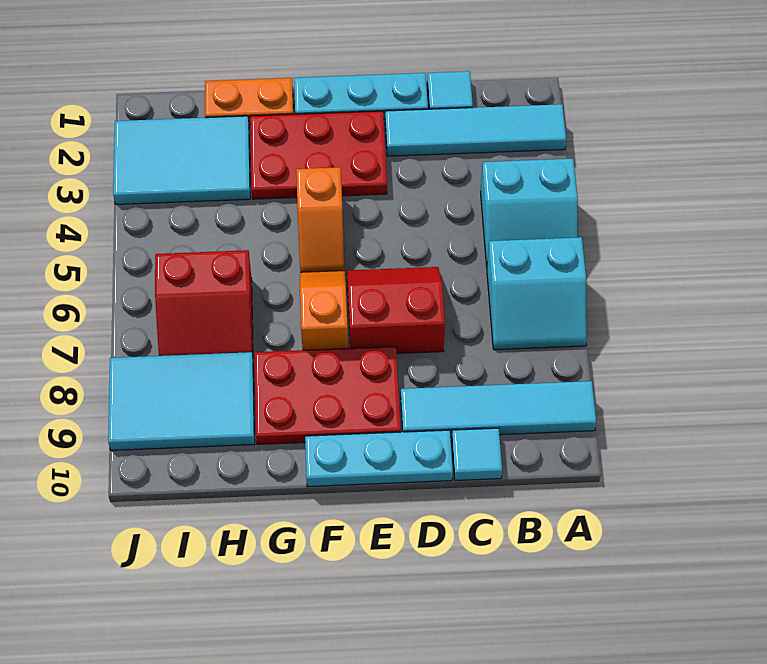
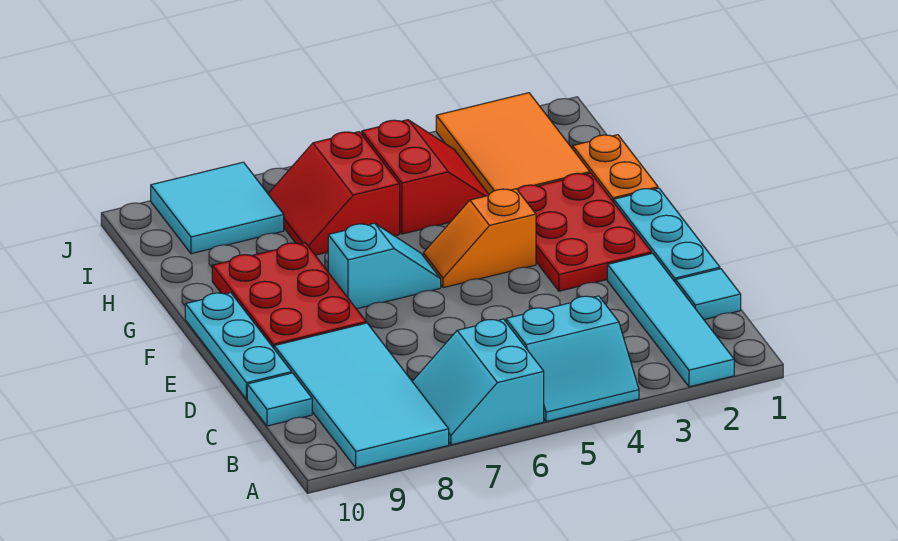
cyan 2x2 slope [481,159,578,266] -> cyan 2x2 slope turned to [506,296,639,422]
cyan 1x4 tile [401,381,596,437] -> cyan 2x4 tile [274,323,449,468]
red 2x2 slope [347,267,445,353] -> red 2x2 slope moved to [362,120,489,234]
orange 1x2 slope [300,271,348,350] -> cyan 1x2 slope [328,223,441,309]
cyan 2x3 tile [113,116,250,204] -> orange 2x3 tile [436,93,590,194]
cyan 2x3 tile [108,352,255,450] -> cyan 2x2 tile [151,162,284,254]

